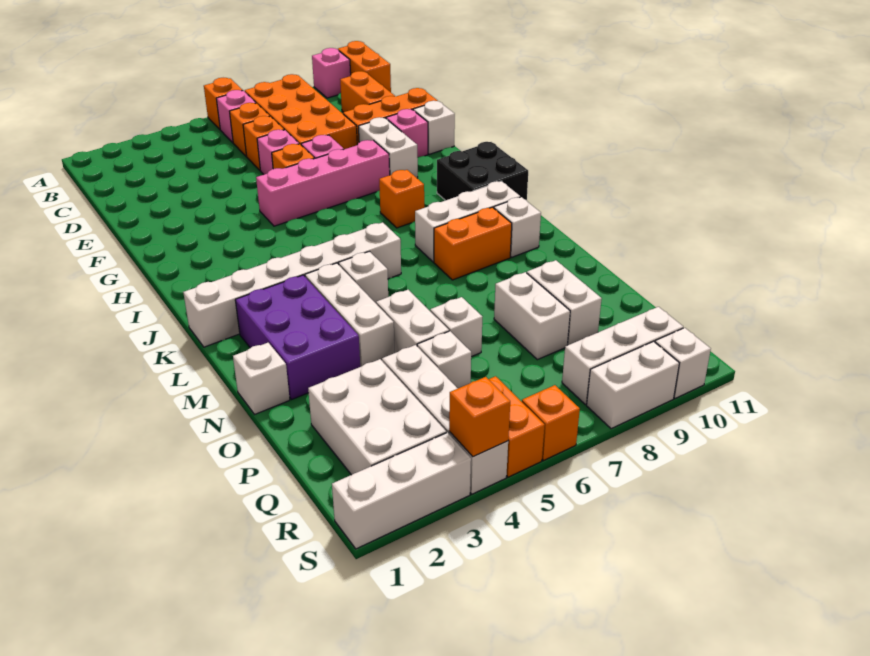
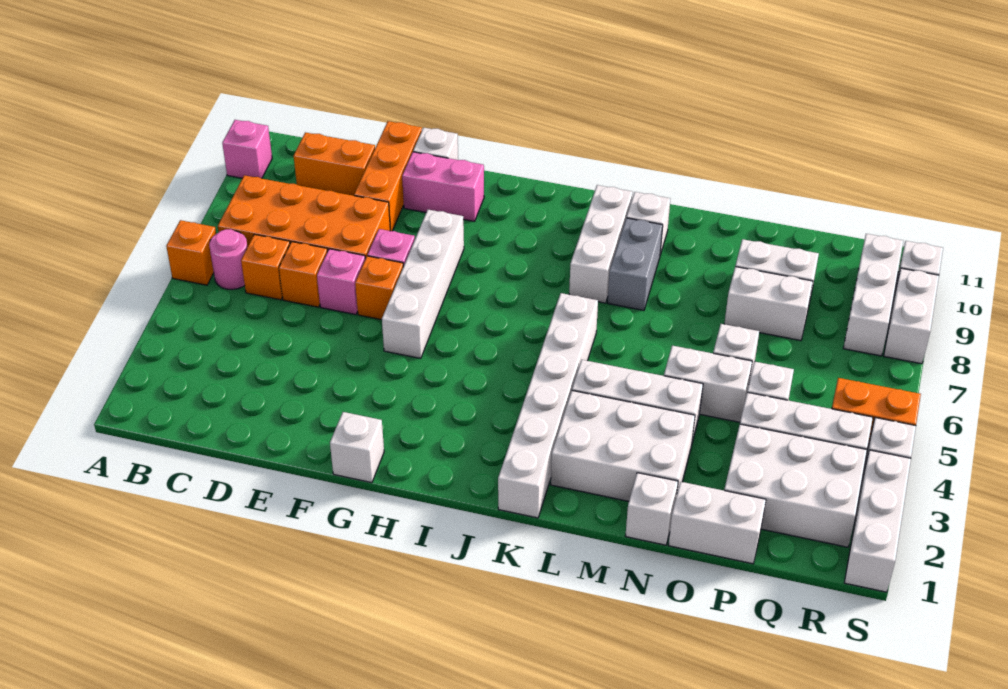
orange 1x2 brick [338,41,391,92] -> none
pink 1x1 brick [216,90,256,143] -> pink 1x1 round brick [209,229,247,290]
white 1x2 brick [358,117,418,178] -> white 1x2 brick moved to [669,482,766,564]
pink 1x1 brick [386,109,428,158] -> pink 1x2 brick [402,152,484,221]
pink 1x4 brick [256,140,390,226] -> white 1x4 brick [382,210,464,358]
orange 1x1 brick [379,170,424,228] -> none
black 2x2 brick [437,142,528,200] -> none
purple 2x3 brick [235,275,360,400] -> white 2x3 brick [551,391,695,501]
white 1x1 brick [338,251,388,303] -> white 1x1 brick moved to [330,412,384,483]
orange 1x2 brick [434,207,512,280] -> grey 1x2 brick [608,218,663,310]
orange 1x1 brick [449,377,510,457] -> none
orange 1x1 brick [522,385,580,461] -> none

